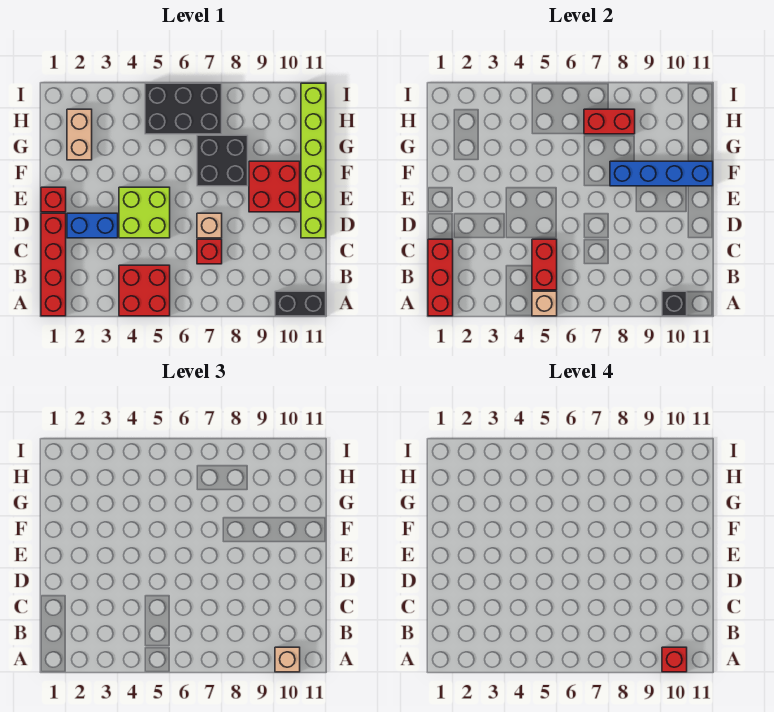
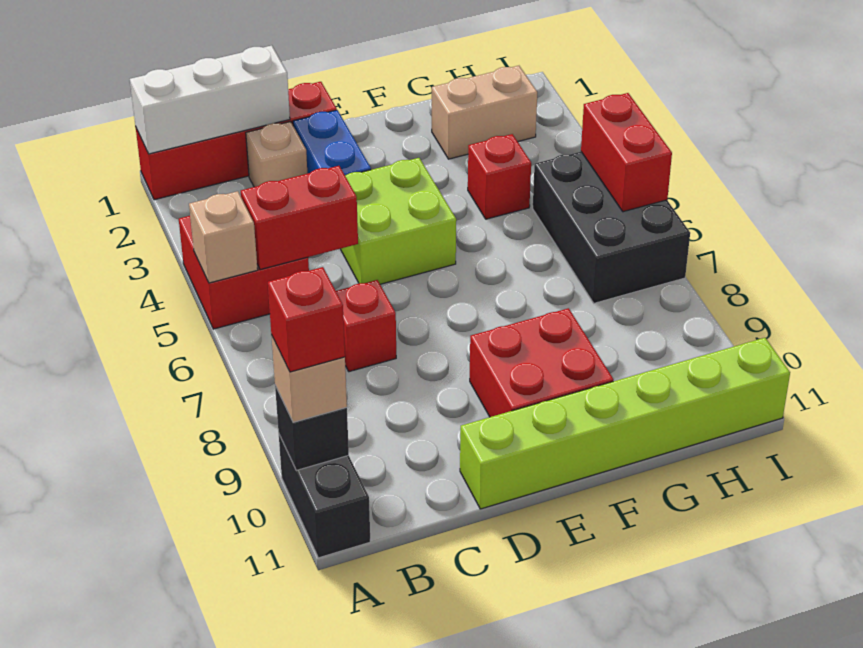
red 1x3 brick [428,239,453,316] -> white 1x3 brick [130,45,290,154]
tan 1x1 brick [197,213,222,238] -> tan 1x1 brick moved to [246,122,307,187]
red 1x1 brick [41,187,66,212] -> red 1x1 brick moved to [468,134,531,219]
black 2x2 brick [197,135,248,186] -> none
blue 1x4 brick [610,161,713,186] -> none
red 1x2 brick [584,109,635,134] -> red 1x2 brick moved to [581,93,672,212]

